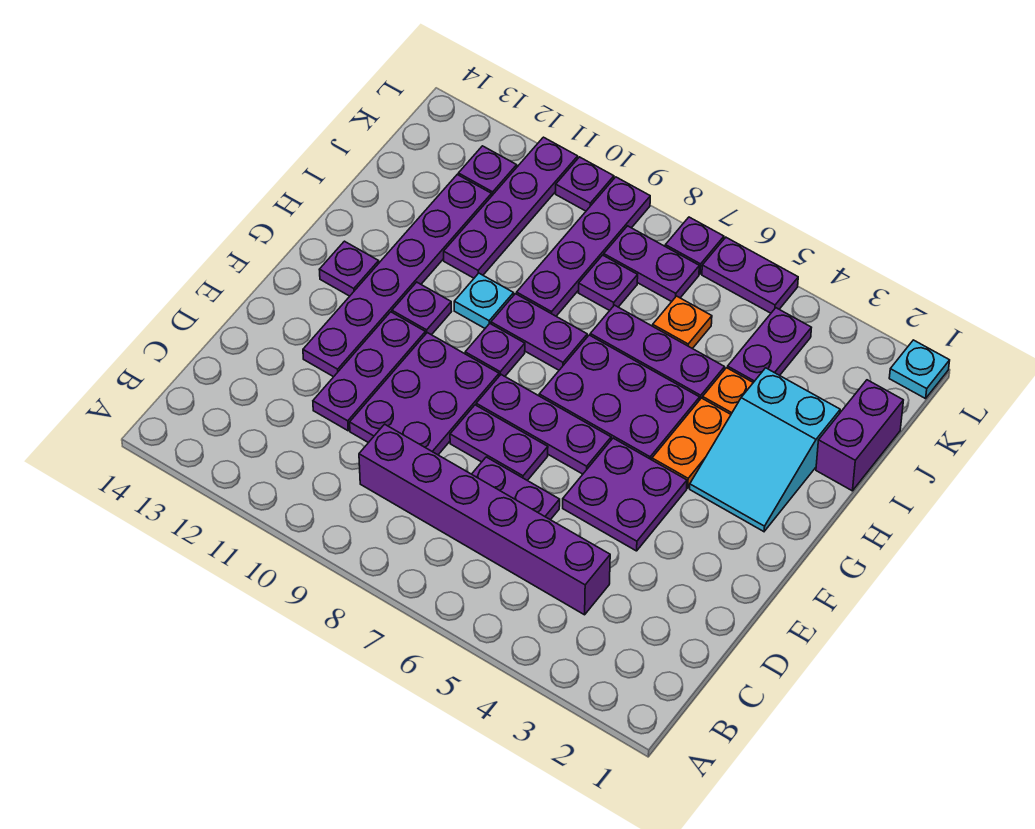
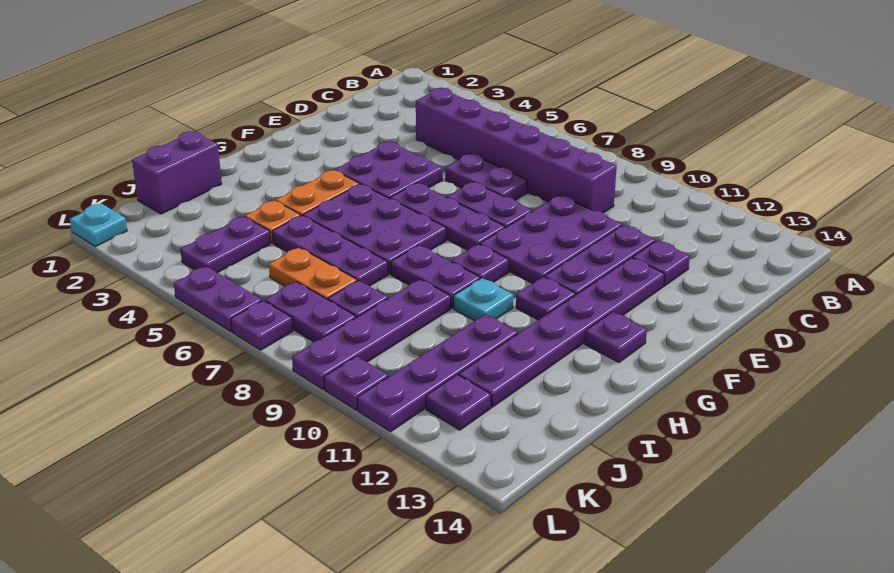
none -> purple 1x1 plate [633,241,690,286]
cyan 2x3 slope [690,368,840,532] -> none
orange 1x1 plate [653,296,712,349] -> orange 1x2 plate [269,247,357,300]

